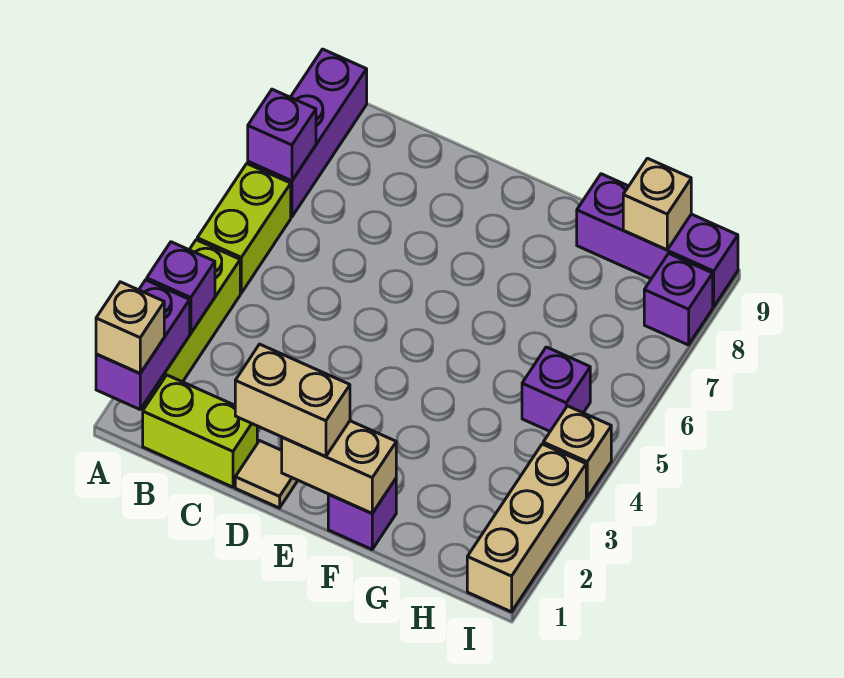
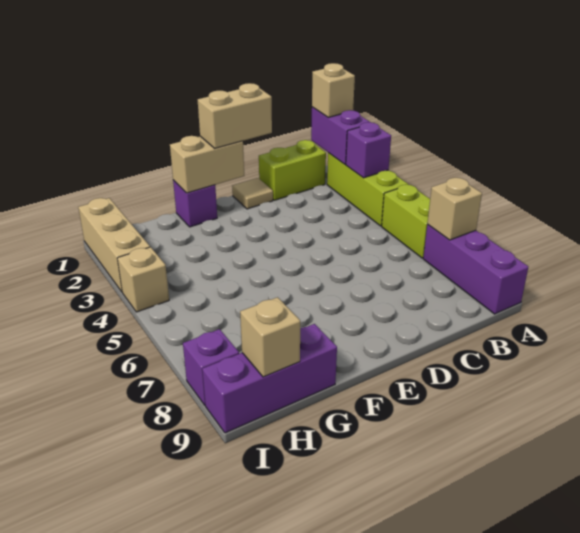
purple 1x1 brick [248,89,316,181] -> tan 1x1 brick [427,178,482,240]
purple 1x1 brick [522,347,590,431] -> none

